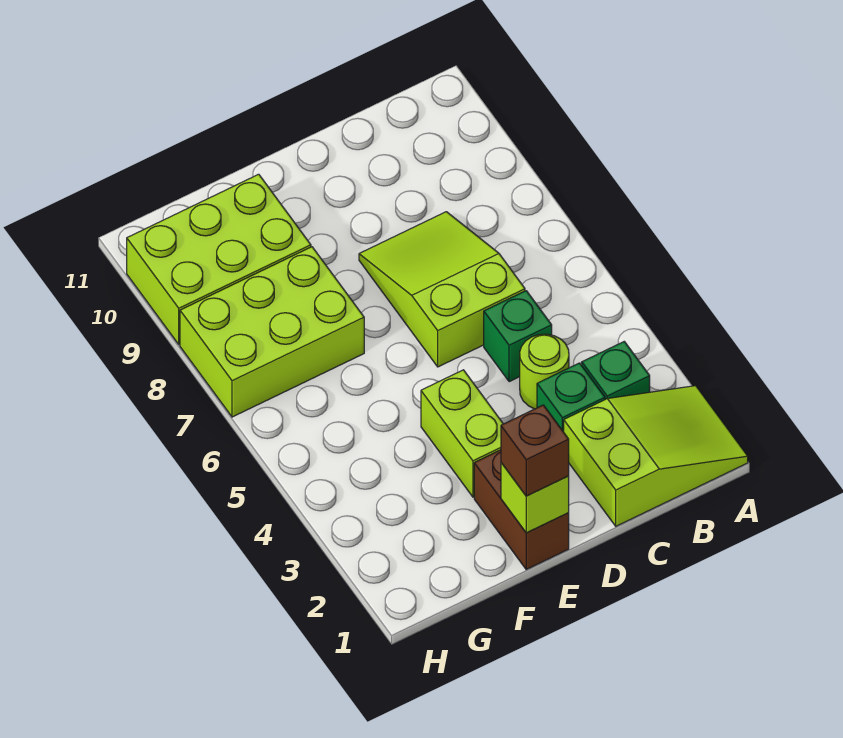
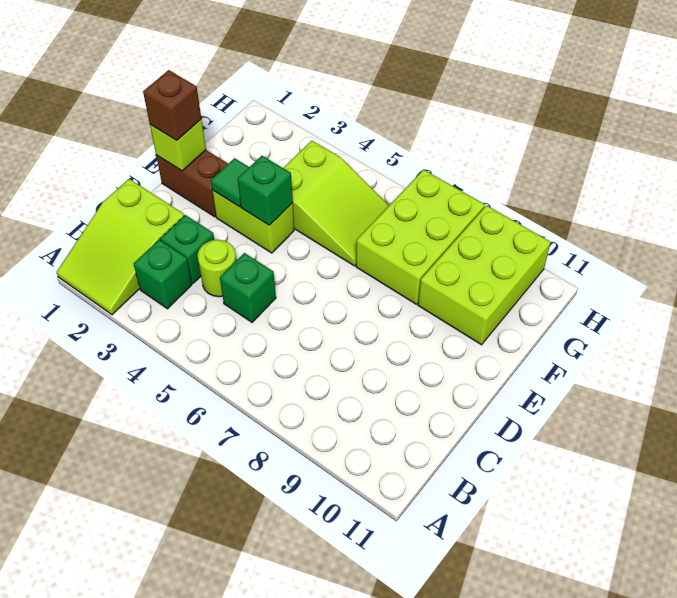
lime 2x3 slope [359,212,525,367] -> lime 2x3 slope moved to [283,141,389,266]
none -> green 1x1 tile [211,158,249,207]
none -> green 1x1 brick [238,156,293,225]

